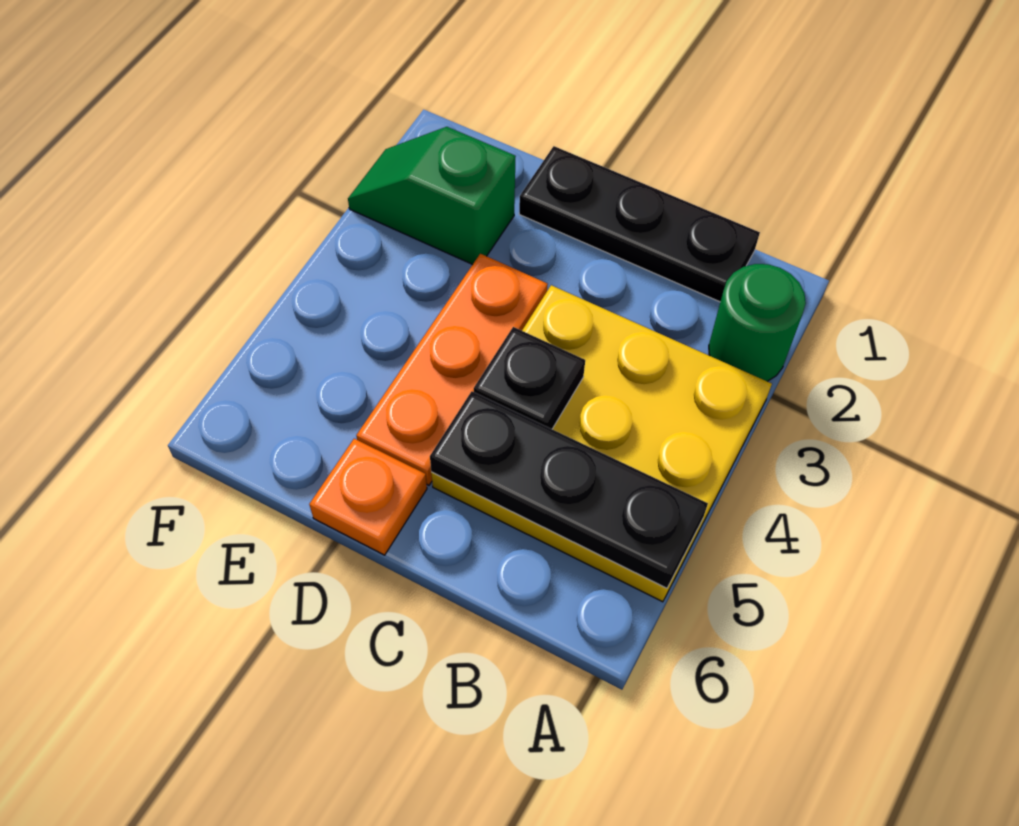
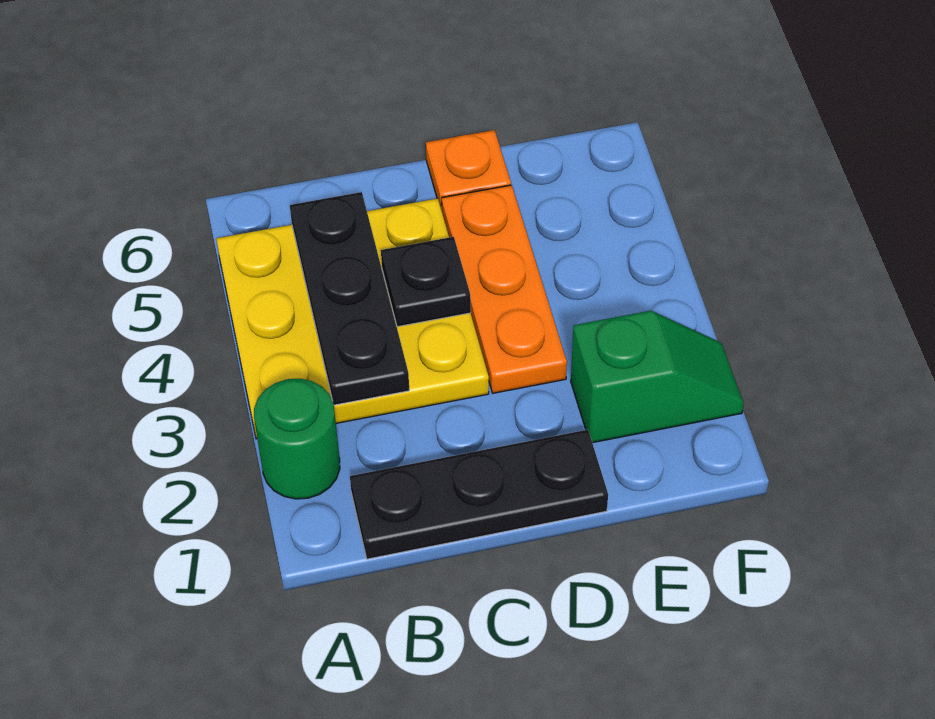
black 1x3 plate [430,391,708,588] -> black 1x3 plate turned to [290,192,409,405]

